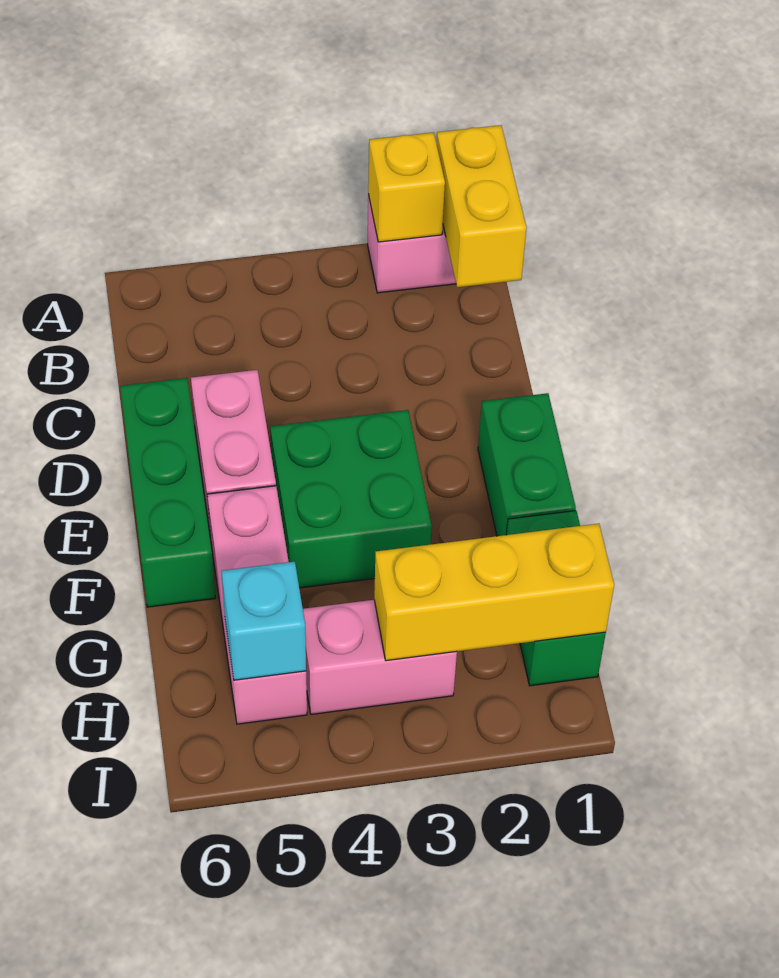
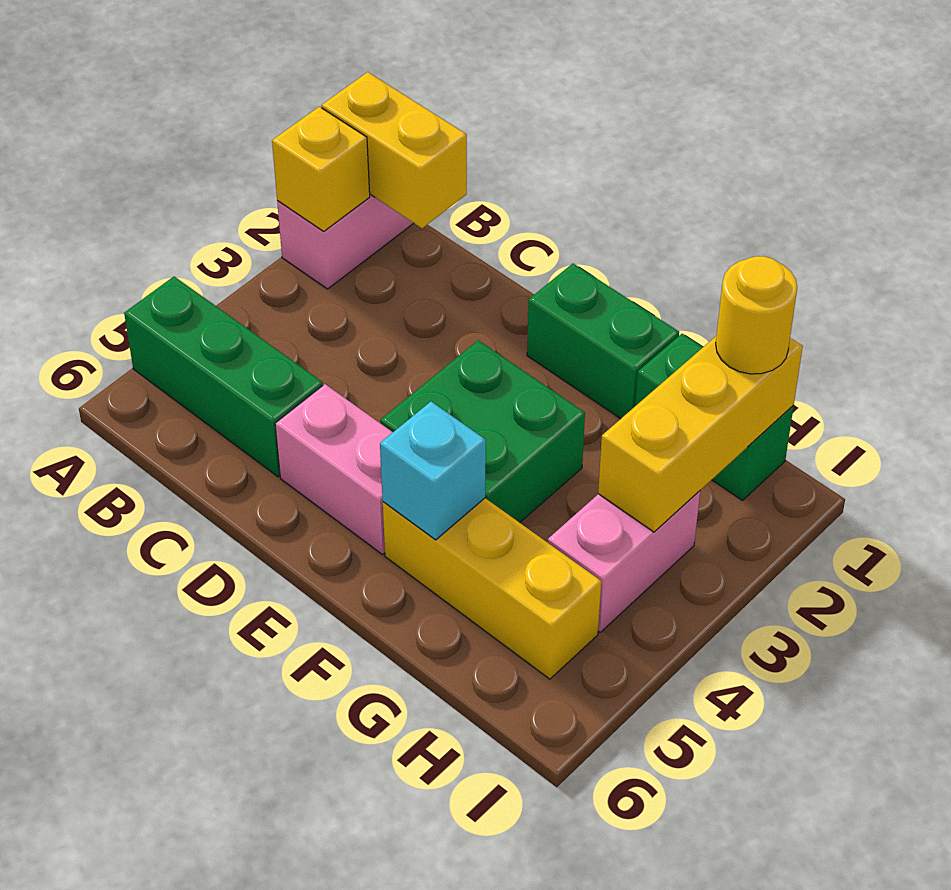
green 1x3 brick [120,378,216,607] -> green 1x3 brick moved to [124,277,323,477]
pink 1x3 brick [207,486,307,724] -> yellow 1x3 brick [383,498,601,679]
none -> yellow 1x1 round brick [716,256,797,374]
cyan 1x1 brick [222,562,306,680] -> cyan 1x1 brick moved to [380,402,486,540]

